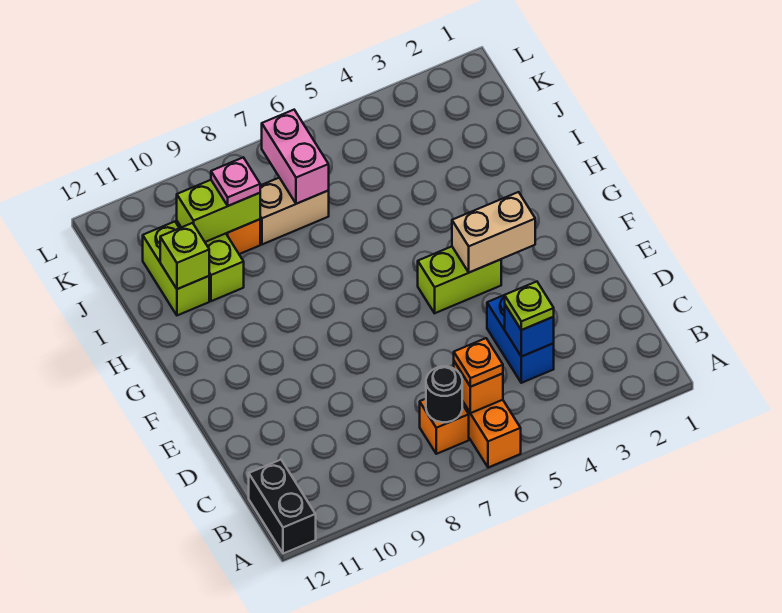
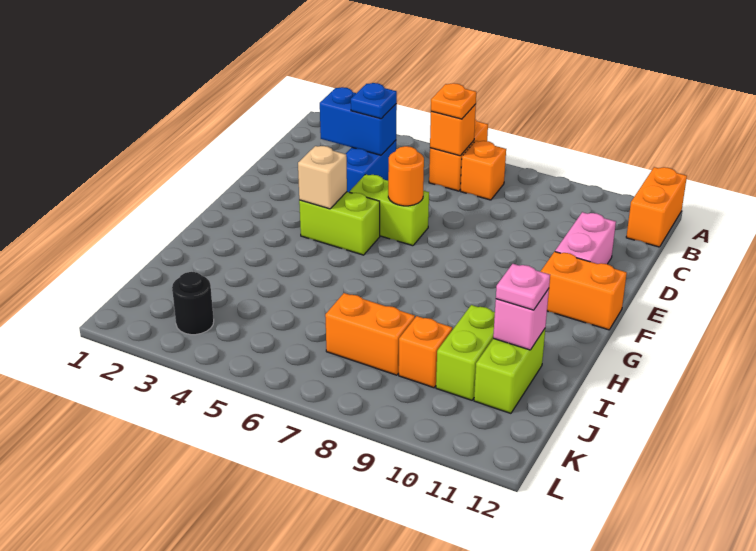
black 1x2 brick [249,460,316,554] -> orange 1x2 brick [626,167,687,247]
black 1x1 round brick [426,367,462,422] -> black 1x1 round brick moved to [172,272,214,335]
blue 1x1 brick [505,305,554,357] -> blue 1x2 brick [320,87,397,155]
lime 1x1 plate [505,282,554,330] -> blue 1x1 plate [351,83,397,119]
none -> orange 1x1 round brick [388,146,424,206]
tan 1x2 brick [452,192,535,272] -> tan 1x1 brick [298,146,347,209]
none -> orange 1x2 brick [541,252,627,330]
lime 1x1 brick [160,223,209,289] -> pink 1x1 brick [493,289,549,350]
tan 1x2 brick [260,178,329,244] -> orange 1x2 brick [325,293,415,375]
pink 1x2 brick [262,110,329,204] -> pink 1x2 brick moved to [555,212,616,264]
lime 1x2 brick [177,180,260,242] -> lime 1x2 brick moved to [349,174,429,246]
pink 1x1 plate [211,157,260,206] -> pink 1x1 plate moved to [496,264,550,310]

